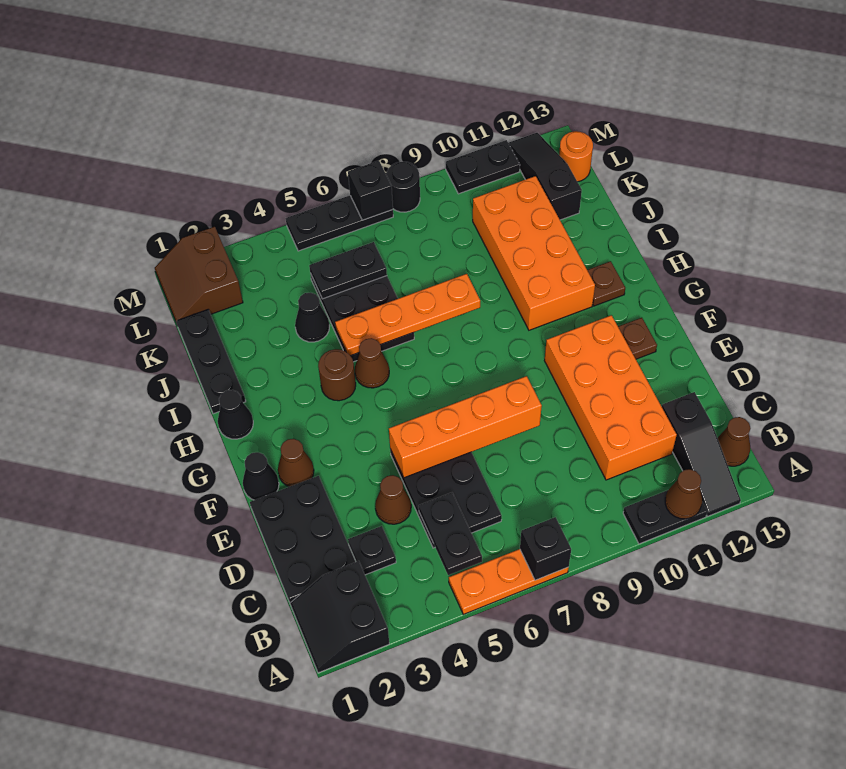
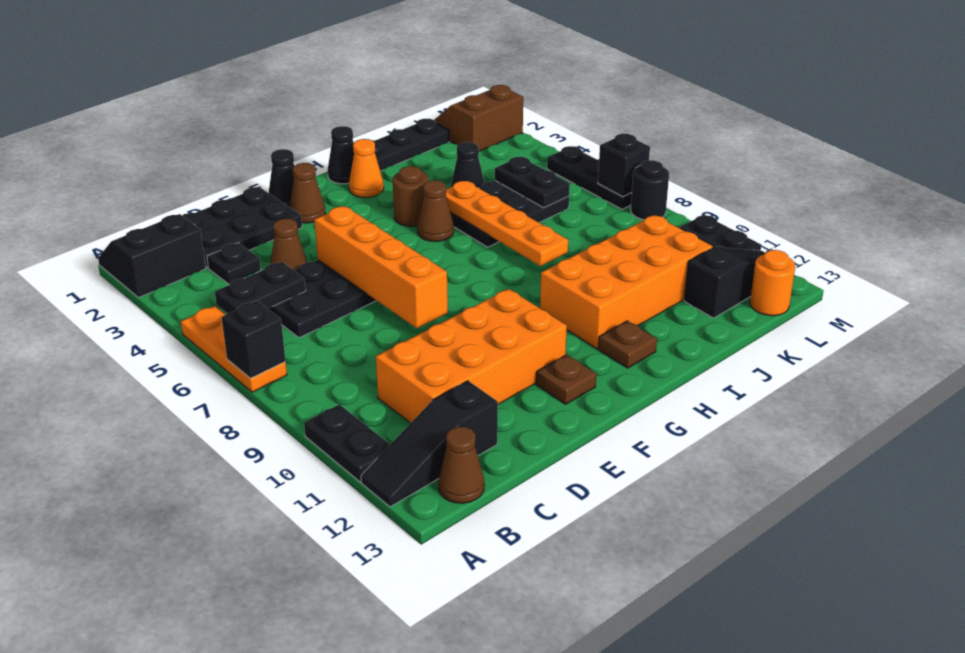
brown 1x1 cone [665,469,702,519] -> none
none -> orange 1x1 cone [349,139,384,198]

